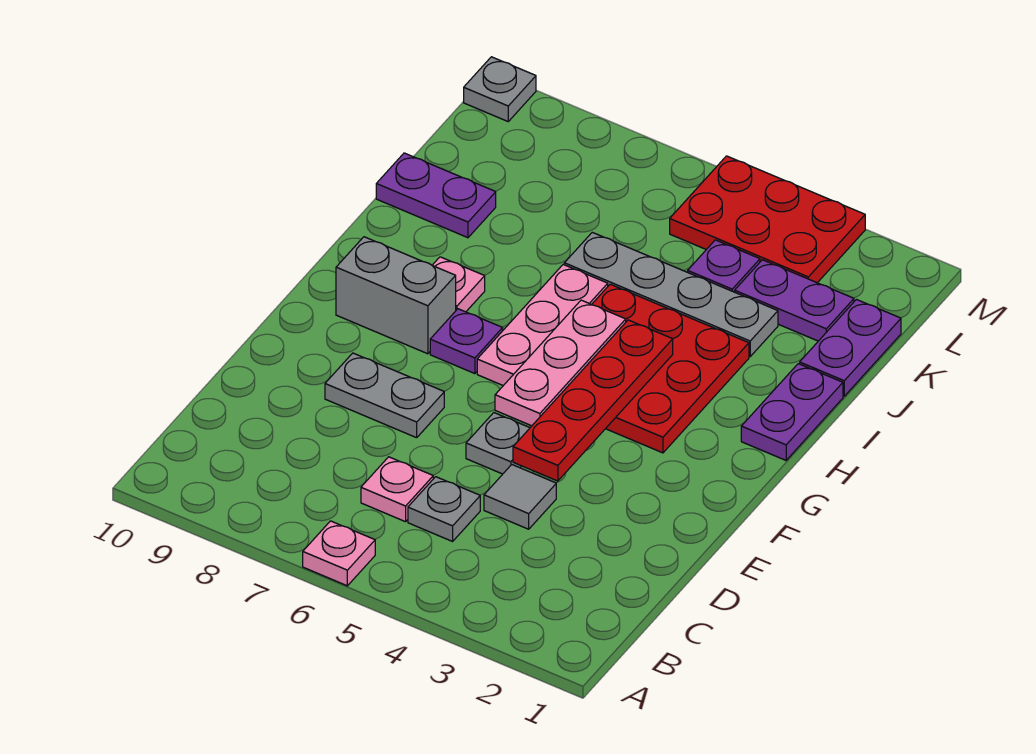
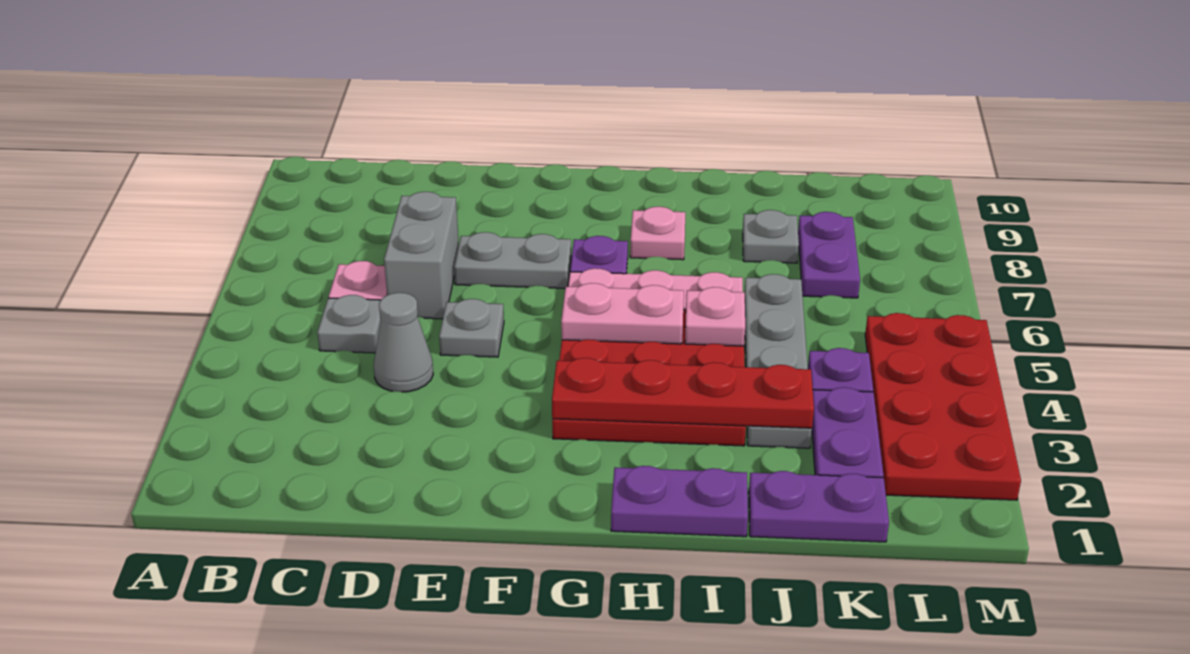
pink 1x1 plate [303,521,375,586] -> pink 1x1 plate moved to [685,287,745,346]
grey 1x1 tile [484,465,556,529] -> grey 1x1 cone [374,293,433,392]
red 1x4 plate [513,320,673,481] -> red 1x4 plate moved to [552,358,814,428]
grey 1x2 plate [325,353,444,438] -> grey 1x2 plate turned to [454,232,571,288]
pink 1x3 plate [495,300,626,426] -> pink 1x2 plate [561,283,684,344]
grey 1x2 brick [336,237,456,354] -> grey 1x2 brick moved to [384,192,459,319]
purple 1x2 plate [376,153,496,238] -> purple 1x2 plate moved to [798,212,860,298]
red 2x3 plate [670,156,865,283] -> red 2x4 plate [865,313,1021,500]
grey 1x1 plate [464,57,536,121] -> grey 1x1 plate moved to [743,210,799,263]

